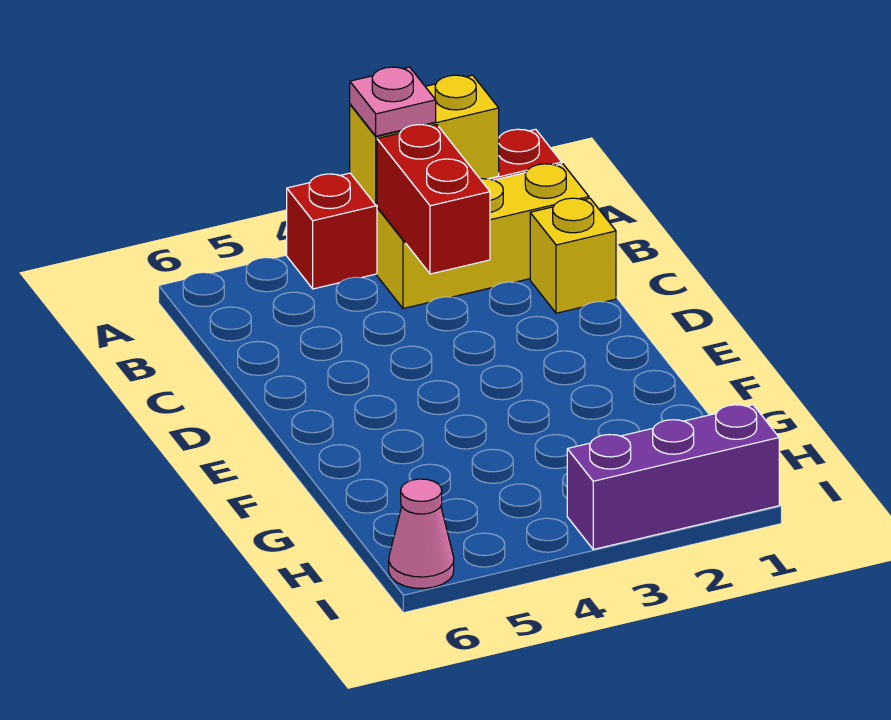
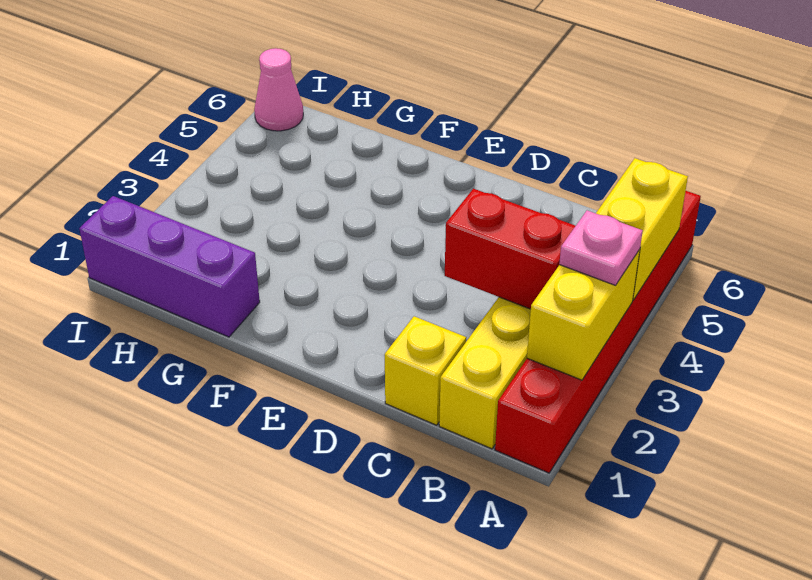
red 1x4 brick [287,129,562,289] -> red 1x6 brick [495,191,701,473]
none -> yellow 1x2 brick [596,158,688,300]
purple 1x3 brick [567,405,779,549] -> purple 1x3 brick turned to [79,196,260,337]

